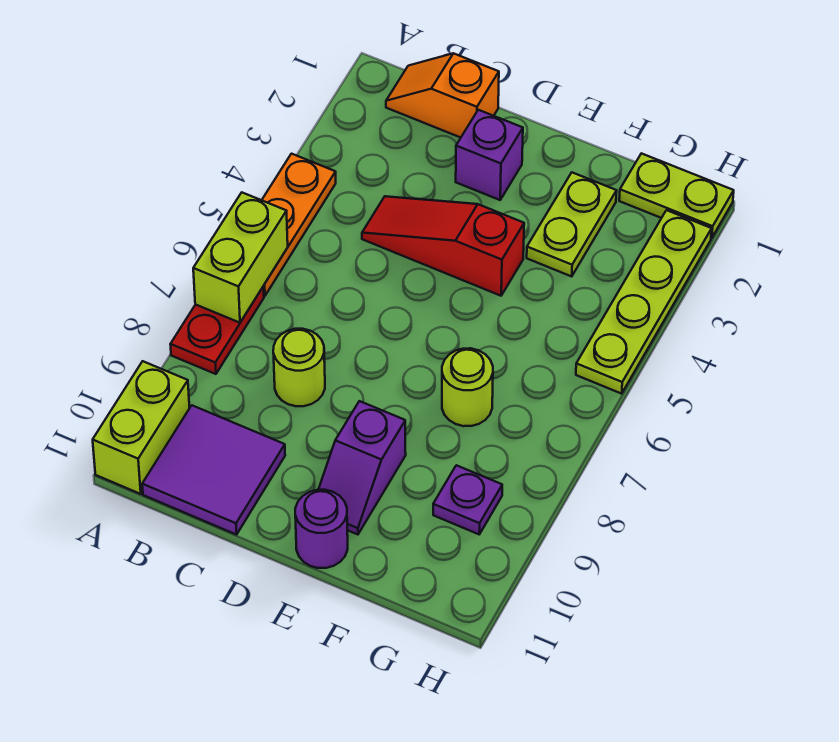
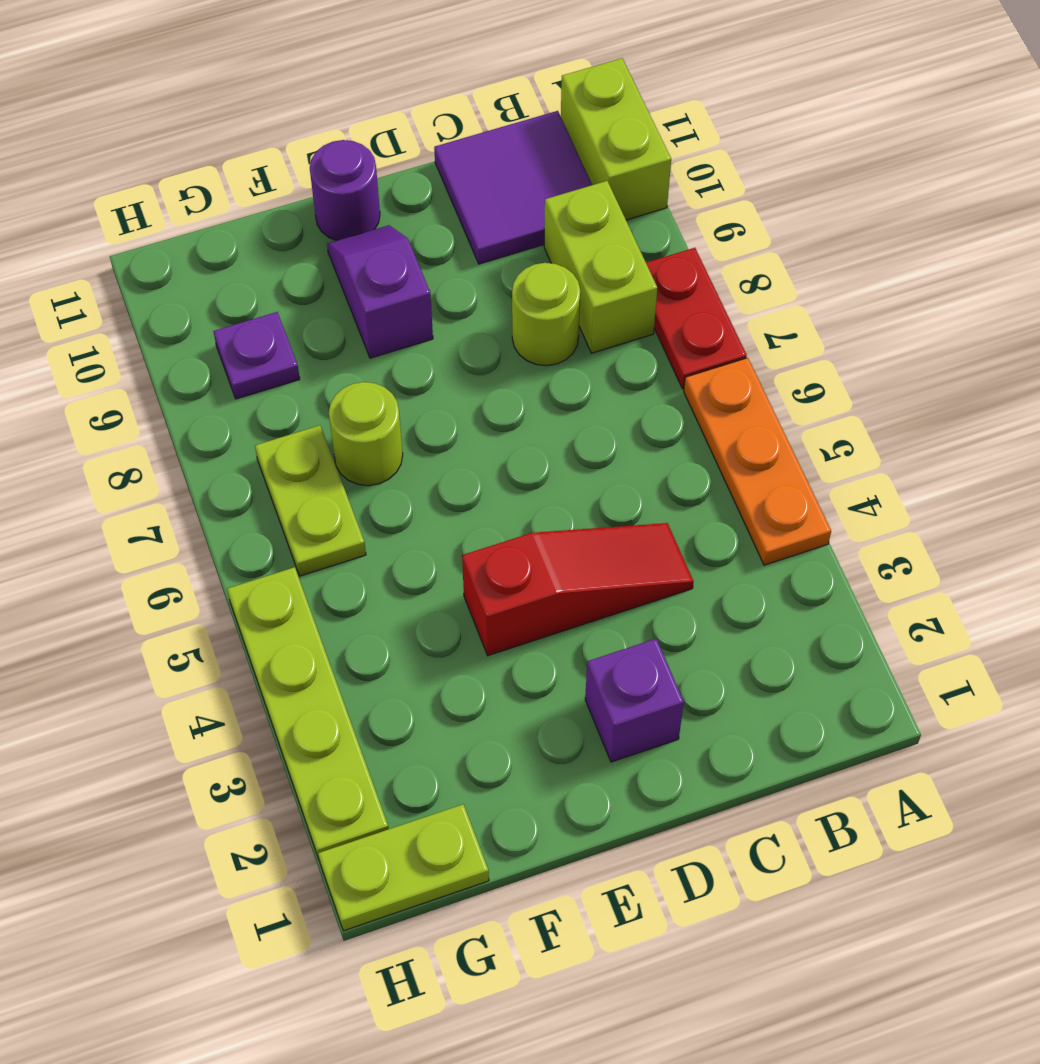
lime 1x2 brick [193,193,288,323] -> lime 1x2 brick moved to [544,181,657,353]
orange 1x2 slope [386,53,499,138] -> none
lime 1x2 plate [527,173,617,276] -> lime 1x2 plate moved to [255,425,366,576]

